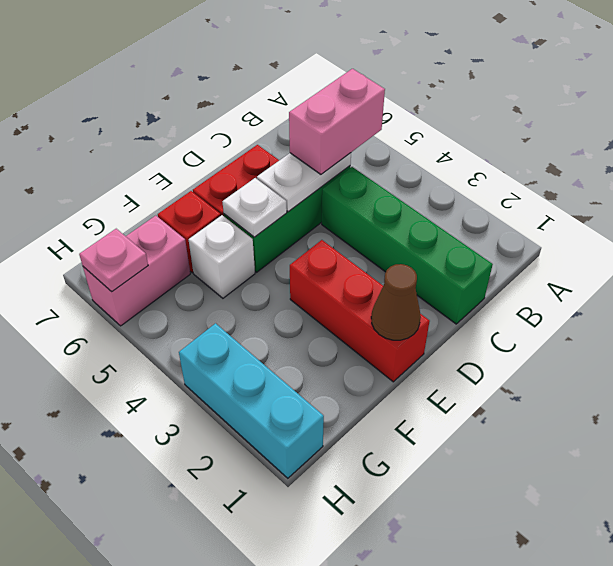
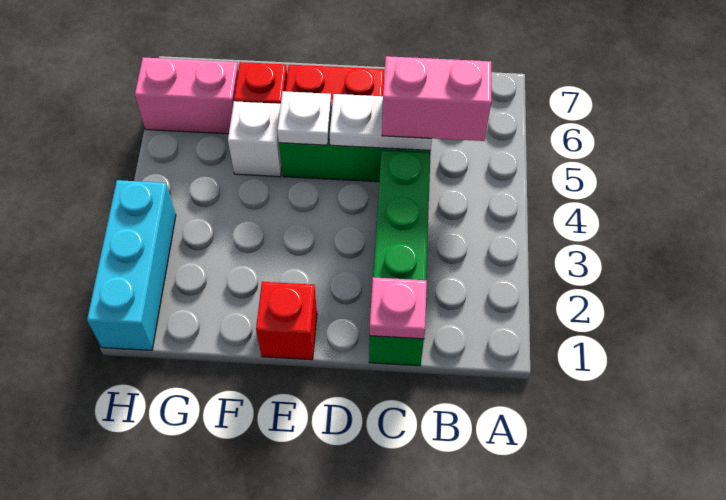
red 1x3 brick [290,240,430,382] -> red 1x1 brick [256,282,317,360]
brown 1x1 cone [371,264,421,340] -> none
pink 1x1 plate [79,229,148,292] -> pink 1x1 plate moved to [370,277,427,339]

